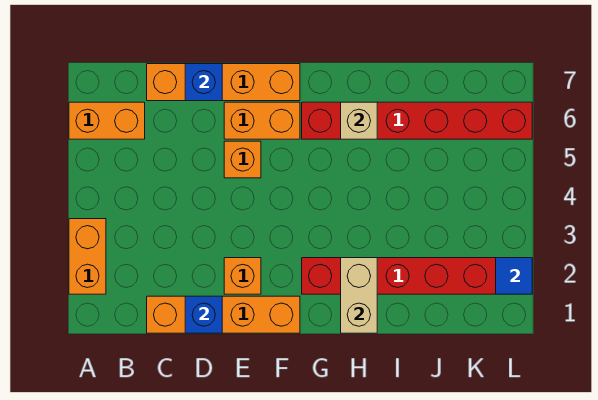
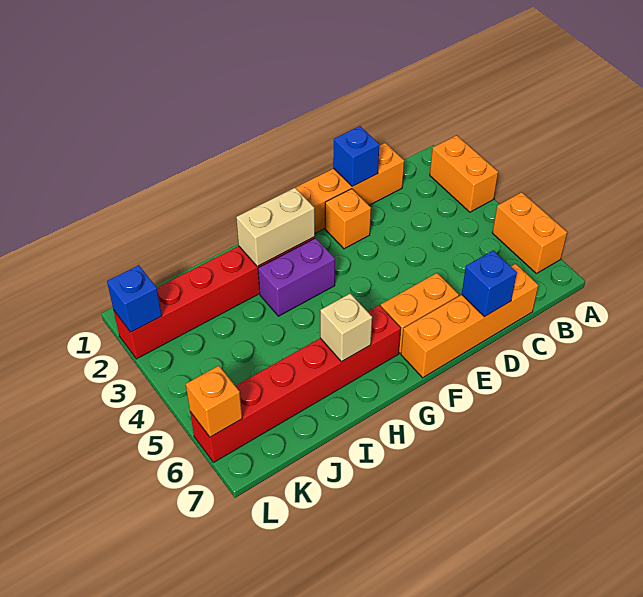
orange 1x2 brick [69,102,145,139] -> orange 1x2 brick turned to [492,192,567,273]
orange 1x1 brick [224,141,261,178] -> orange 1x1 brick moved to [186,366,242,437]
none -> purple 1x2 brick [258,238,335,316]
tan 1x2 brick [341,258,377,333] -> tan 1x2 brick turned to [236,188,315,267]
blue 1x1 tile [496,258,532,294] -> blue 1x1 brick [107,265,162,332]

